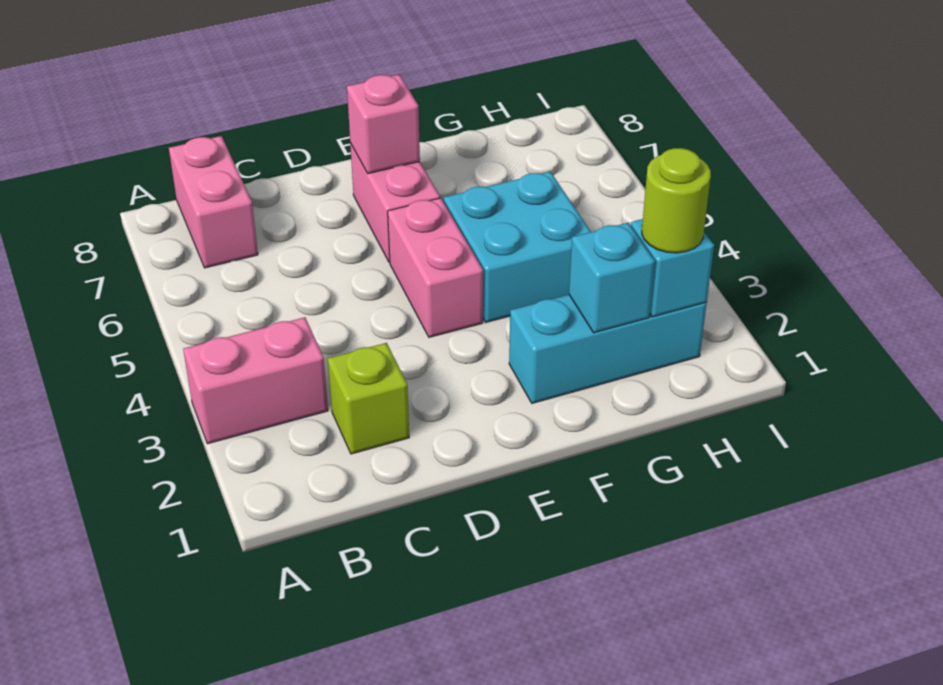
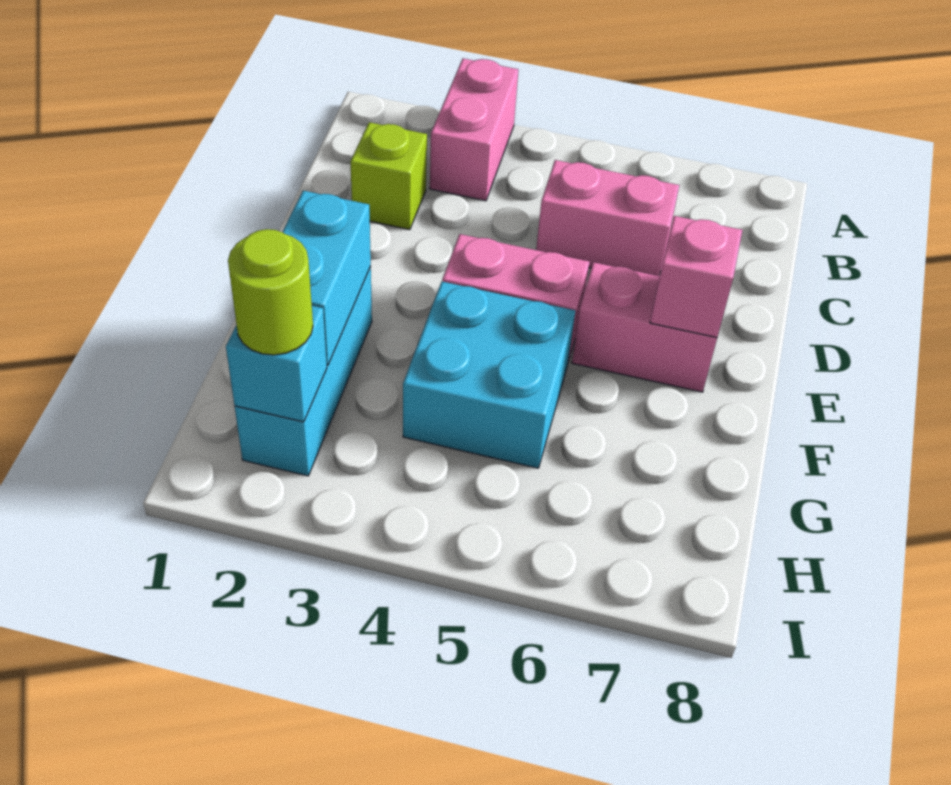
pink 1x2 brick [169,136,258,268] -> pink 1x2 brick moved to [536,160,679,276]
cyan 1x1 brick [569,223,655,333] -> cyan 1x2 brick [283,191,371,365]

